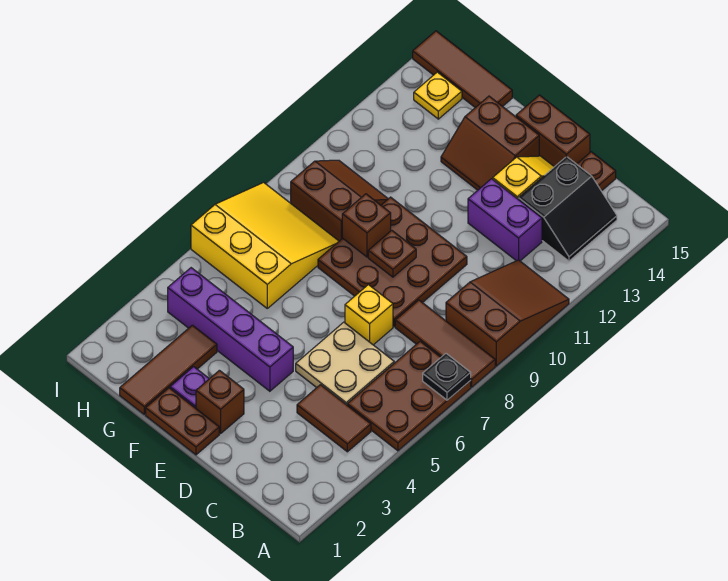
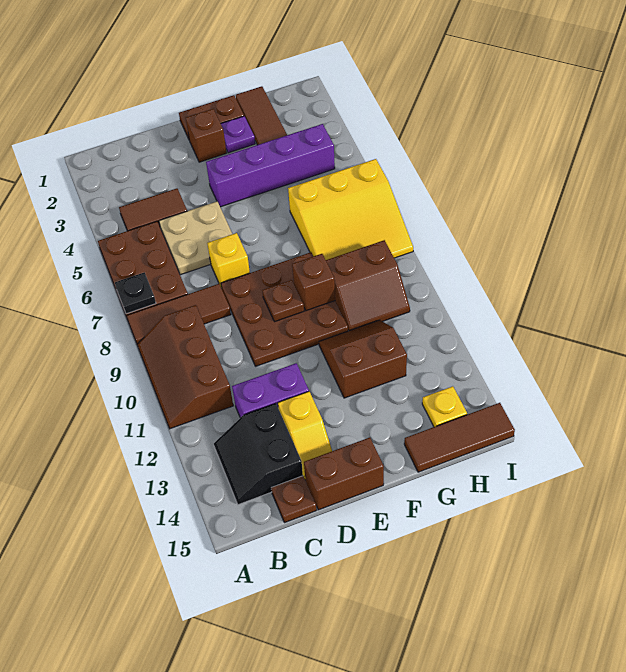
brown 2x3 slope [446,260,569,366] -> brown 2x3 slope turned to [137,305,233,429]
brown 2x2 slope [441,96,539,190] -> brown 2x2 slope moved to [319,320,407,398]

